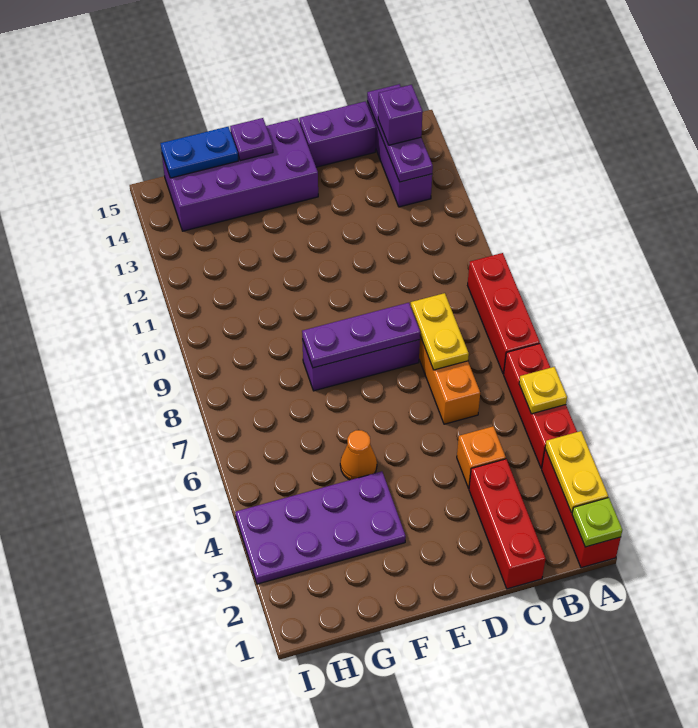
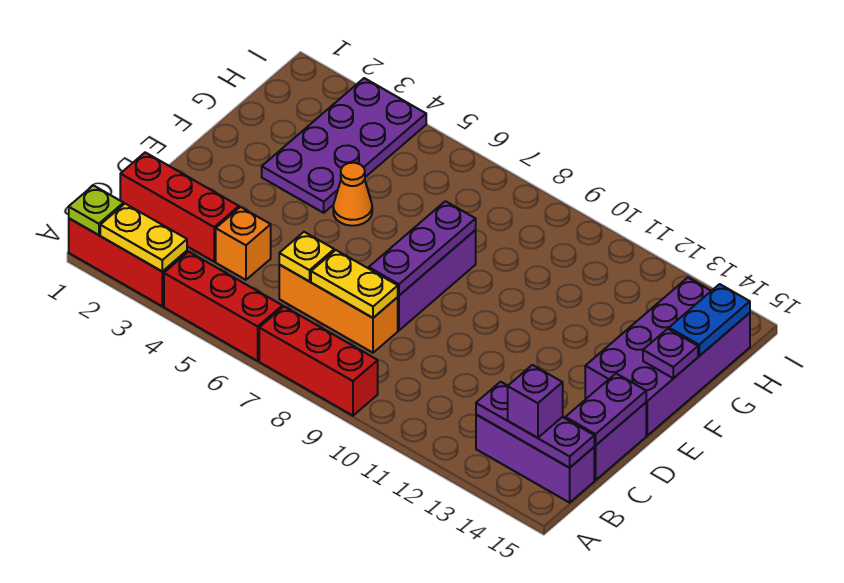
yellow 1x1 plate [519,367,567,414] -> yellow 1x1 plate moved to [279,232,334,281]
none -> purple 1x2 plate [565,374,646,446]

